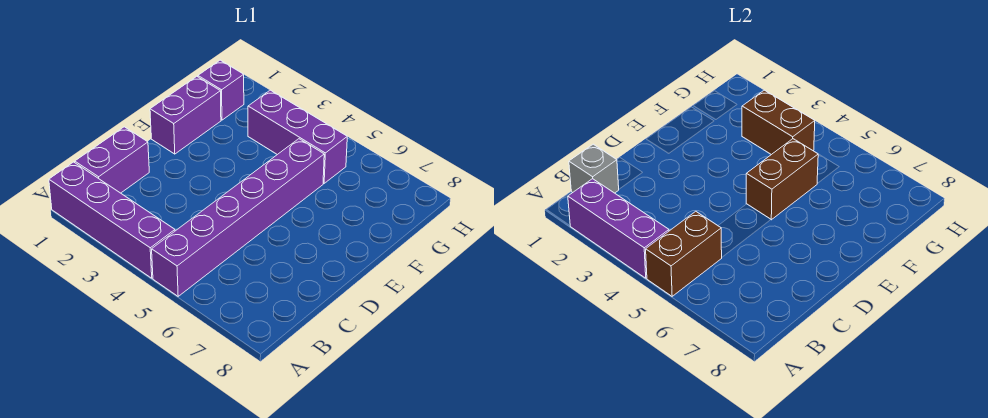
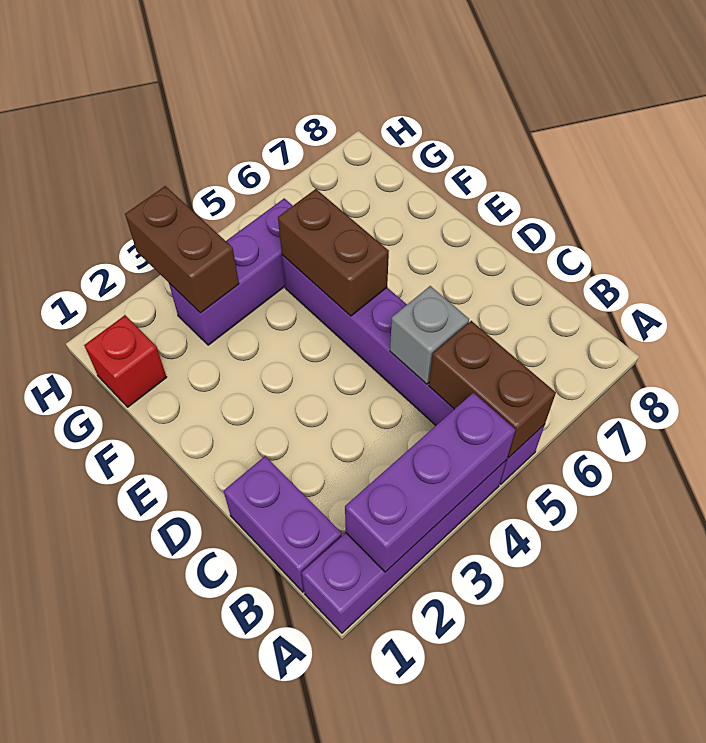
grey 1x1 brick [569,144,619,193] -> grey 1x1 brick moved to [390,286,469,384]
purple 1x2 brick [150,76,221,154] -> none
purple 1x1 brick [198,60,244,120] -> red 1x1 brick [84,315,167,407]
brown 1x2 brick [742,90,815,155] -> brown 1x2 brick turned to [125,186,239,313]

